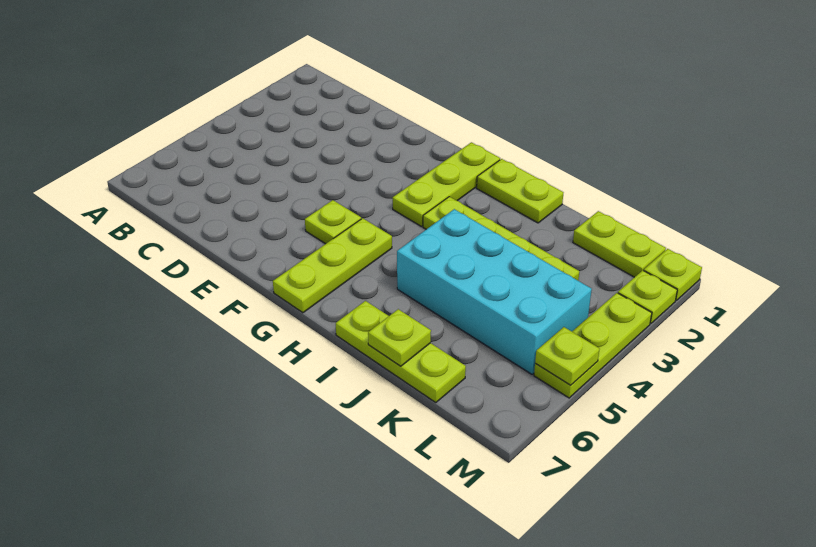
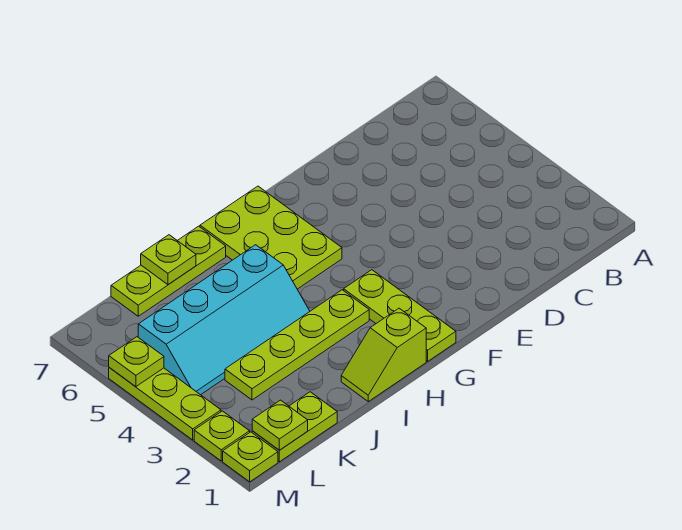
lime 1x1 plate [305,200,361,244] -> lime 1x1 plate moved to [252,400,308,450]
lime 1x3 plate [273,218,392,313] -> lime 2x3 plate [200,186,342,289]
lime 1x2 plate [477,159,563,223] -> lime 1x2 slope [341,308,426,401]
cyan 2x4 brick [397,209,592,374] -> cyan 2x4 slope [138,245,310,395]

